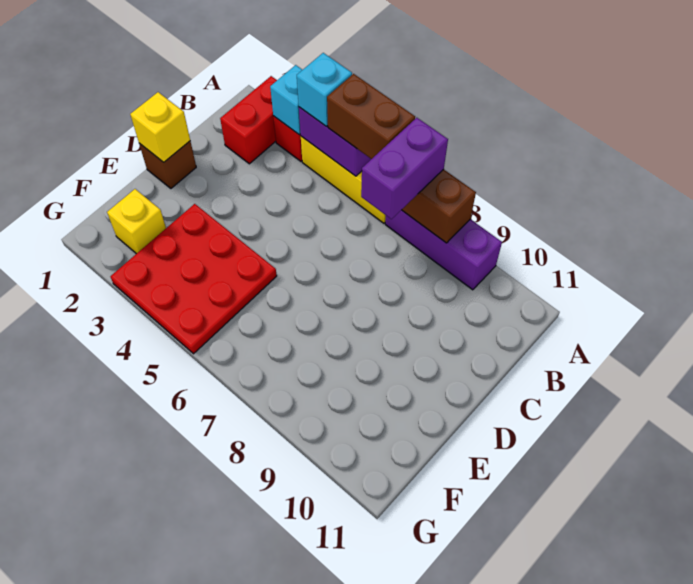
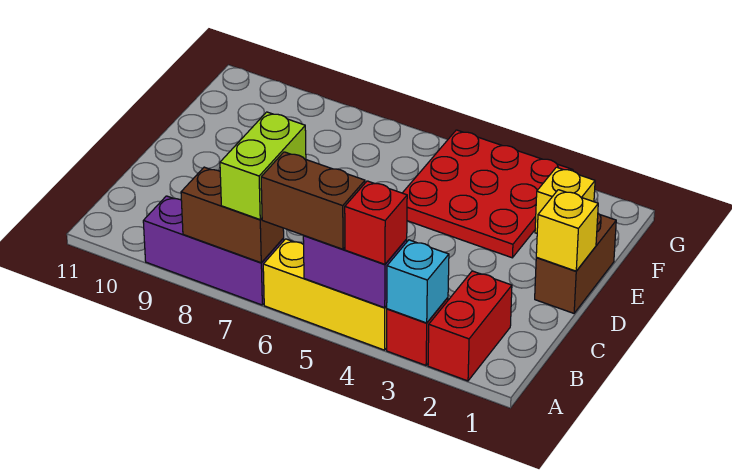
cyan 1x1 brick [297,53,352,126] -> red 1x1 brick [345,181,407,264]
purple 1x2 brick [361,118,448,219] -> lime 1x2 brick [220,112,306,219]
brown 1x1 brick [139,141,196,188] -> brown 1x2 brick [535,214,616,313]

